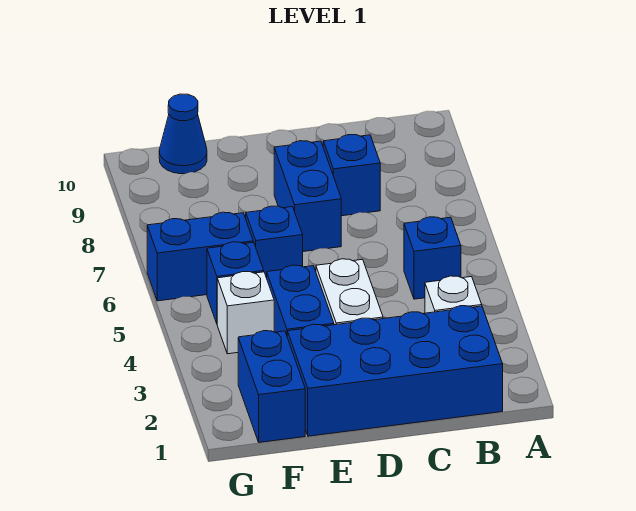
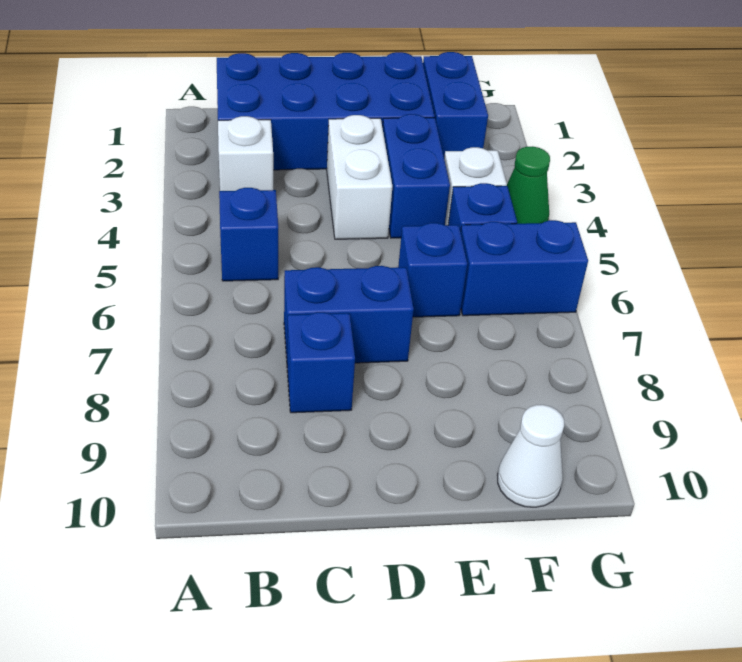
blue 1x2 brick [274,141,341,252] -> blue 1x2 brick turned to [284,266,414,363]
blue 1x1 cone [159,94,207,174] -> white 1x1 cone [498,405,564,507]
none -> green 1x1 cone [507,146,550,224]

